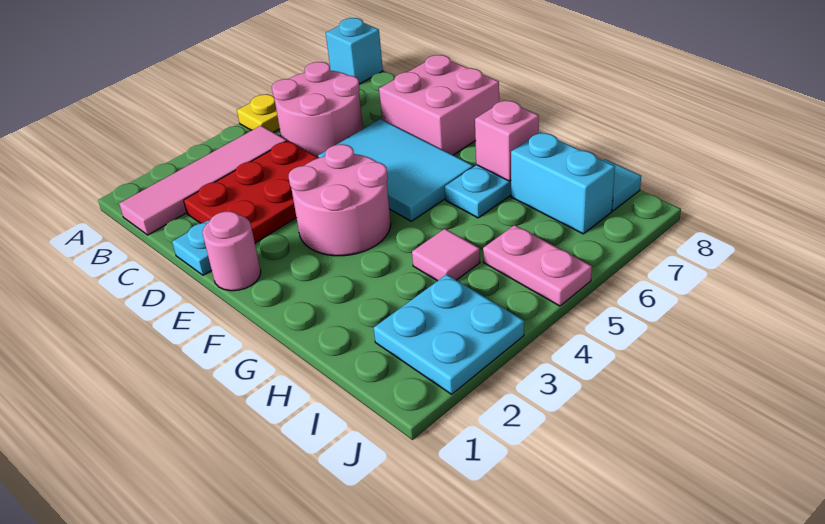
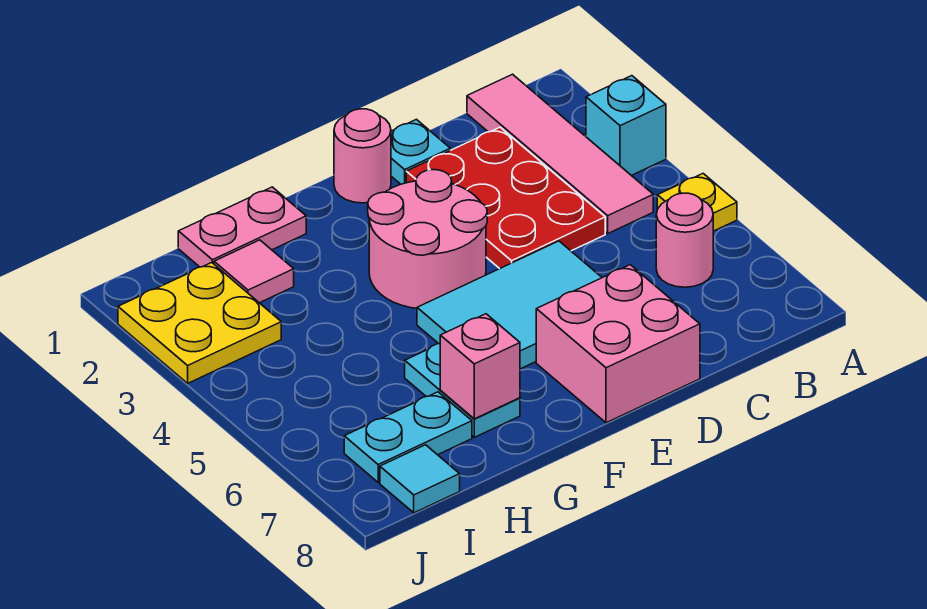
cyan 1x1 brick [326,18,383,84] -> cyan 1x1 brick moved to [586,76,666,176]
pink 2x2 round brick [272,62,363,157] -> pink 1x1 round brick [656,193,713,287]
pink 1x1 tile [412,229,480,281] -> pink 1x1 tile moved to [214,240,294,303]
cyan 1x2 brick [511,132,615,234] -> cyan 1x2 plate [344,392,472,482]
cyan 2x2 plate [374,274,524,394] -> yellow 2x2 plate [118,263,281,383]
pink 1x2 plate [483,225,592,306] -> pink 1x2 plate moved to [178,187,306,267]

